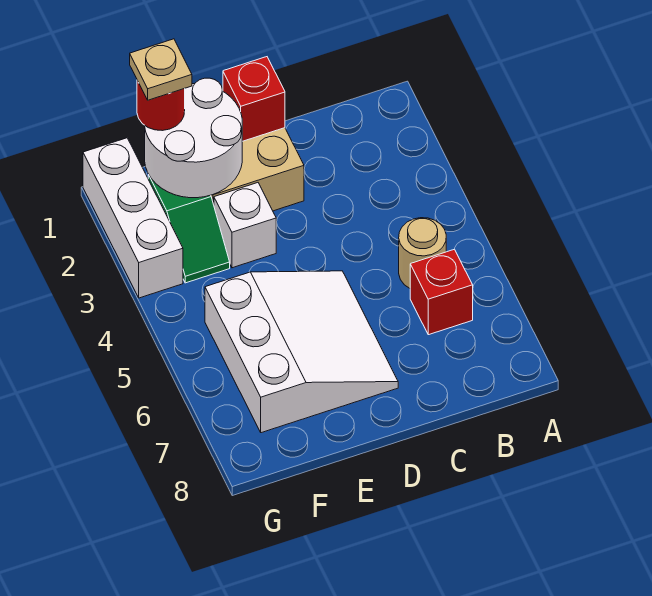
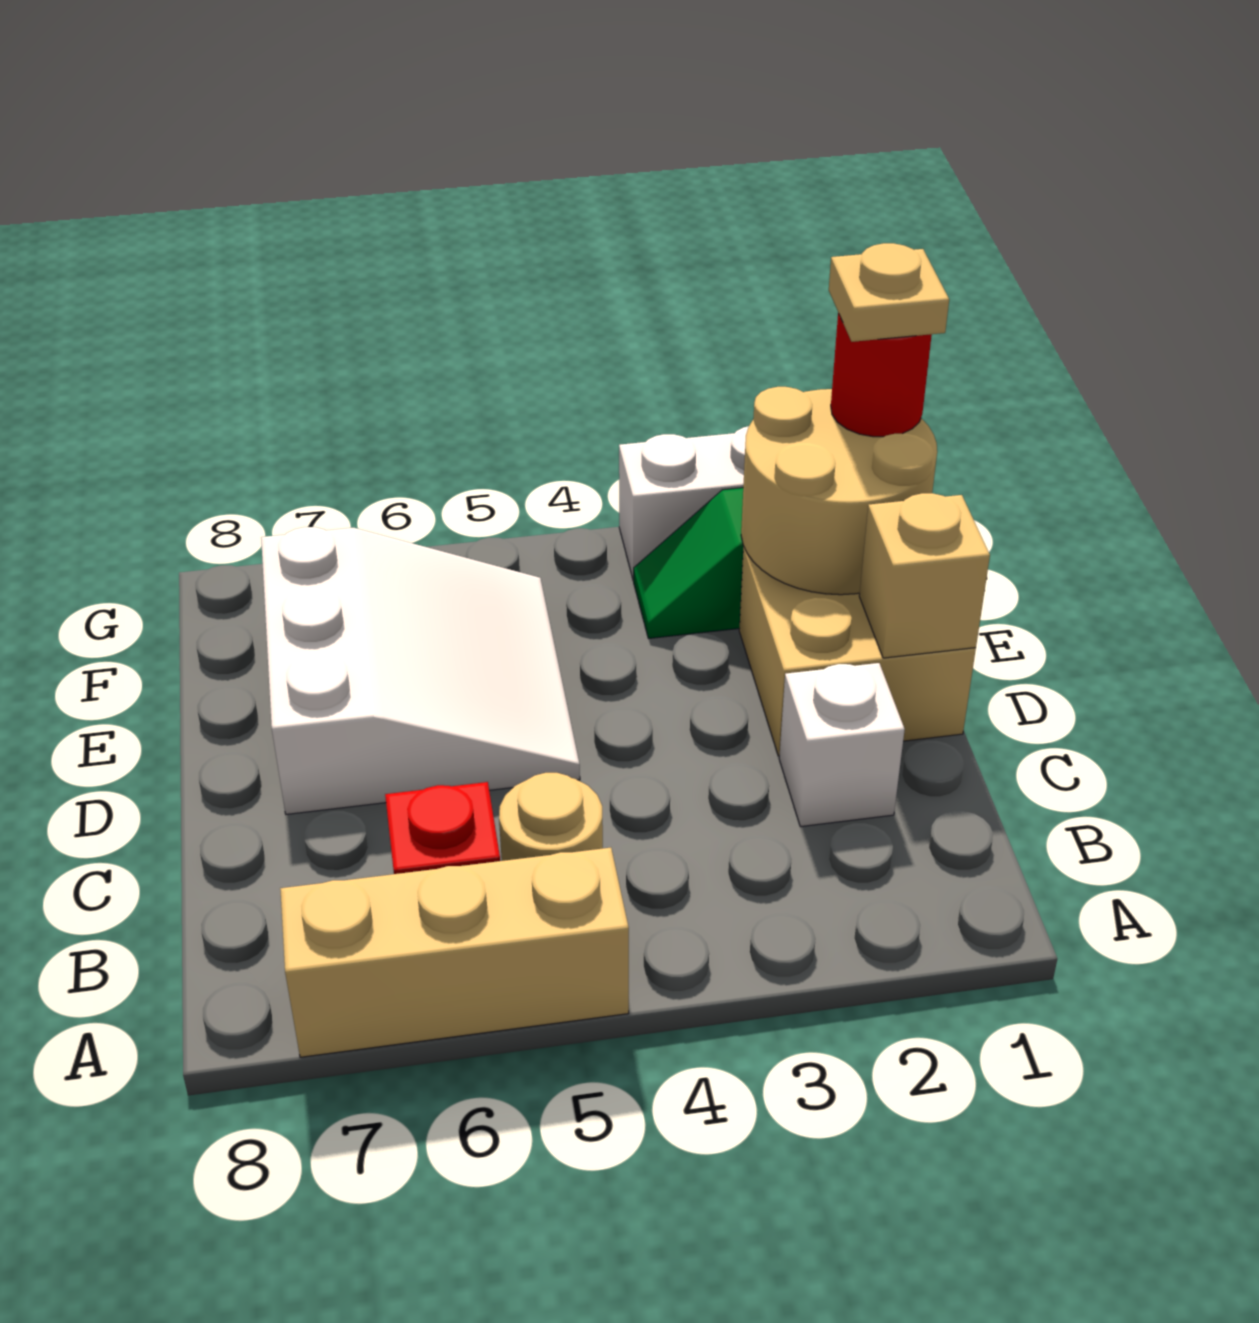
none -> tan 1x3 brick [280,848,629,1057]
red 1x1 brick [223,57,285,141] -> tan 1x1 brick [859,493,990,658]
white 3x3 slope [205,271,398,433] -> white 3x3 slope turned to [261,527,580,814]
white 2x2 round brick [145,78,242,198] -> tan 2x2 round brick [741,387,937,595]
white 1x1 brick [214,183,276,268] -> white 1x1 brick moved to [779,663,905,827]

